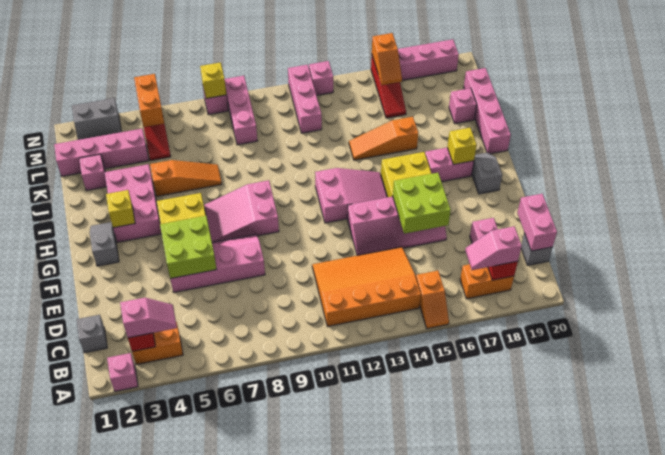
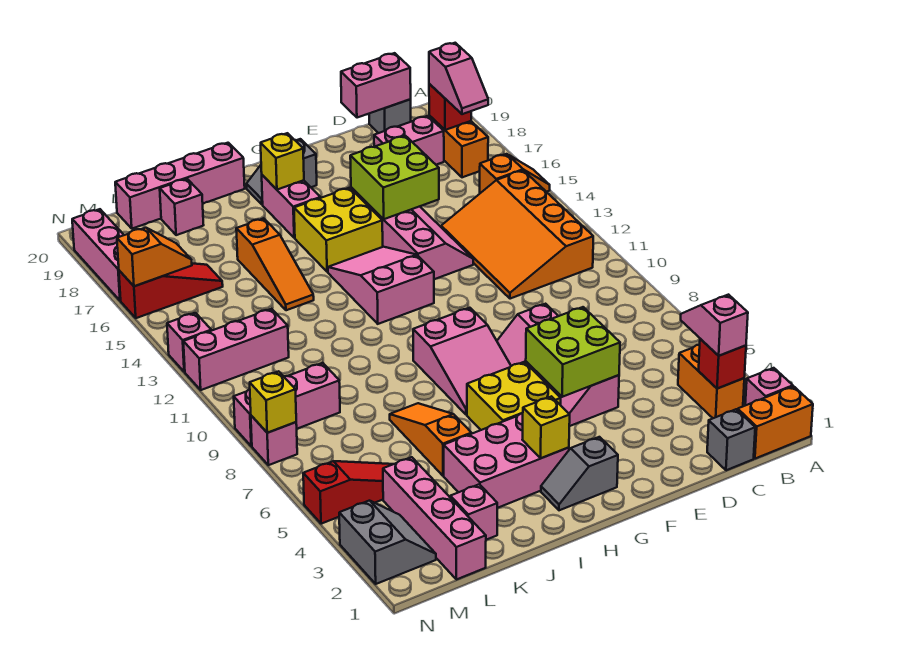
orange 1x2 brick [134,74,164,127] -> orange 1x2 brick moved to [738,386,813,459]

